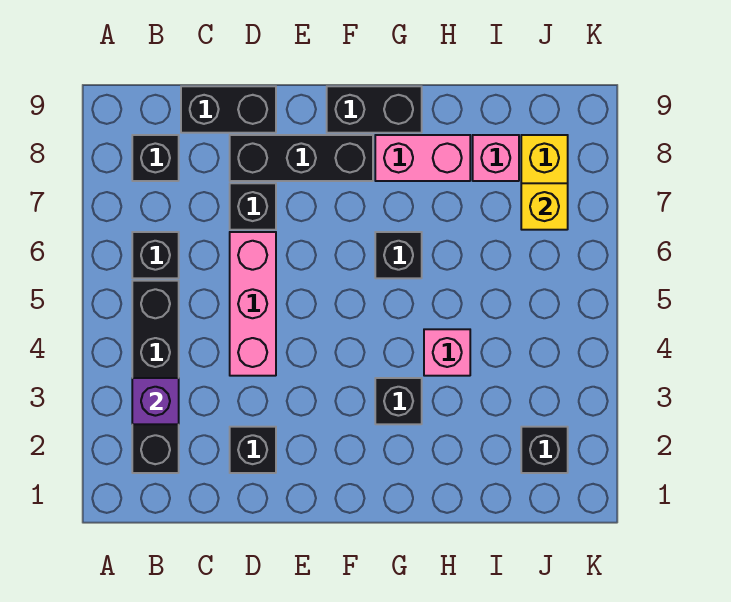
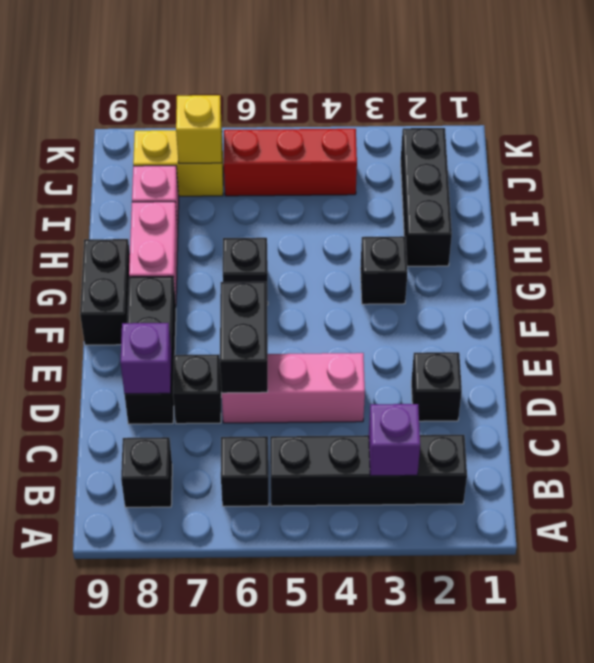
black 1x2 brick [181,86,276,133] -> black 1x2 brick moved to [220,282,268,393]
none -> purple 1x1 brick [120,323,172,394]
pink 1x1 brick [424,329,470,376] -> none
black 1x1 brick [521,427,568,473] -> black 1x3 brick [401,128,452,266]
none -> red 1x3 brick [224,129,357,196]

